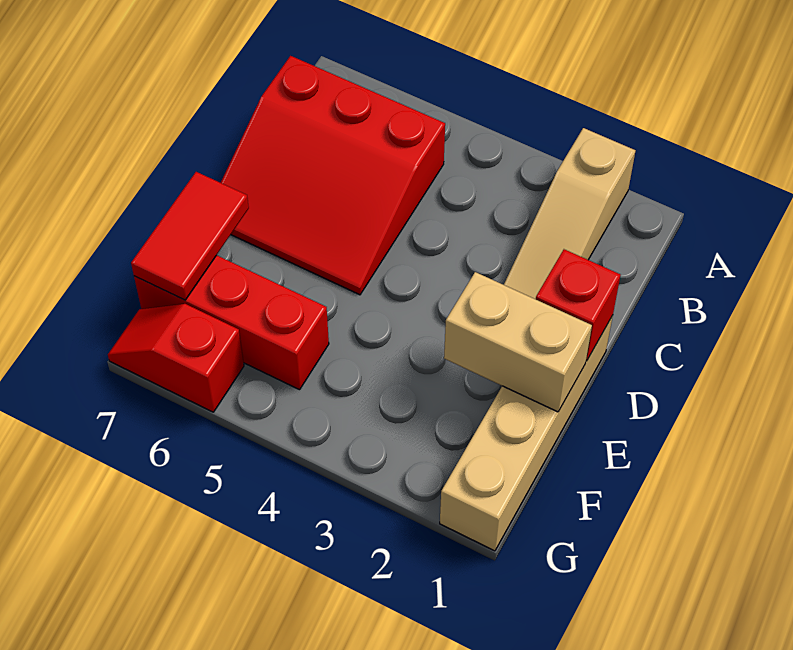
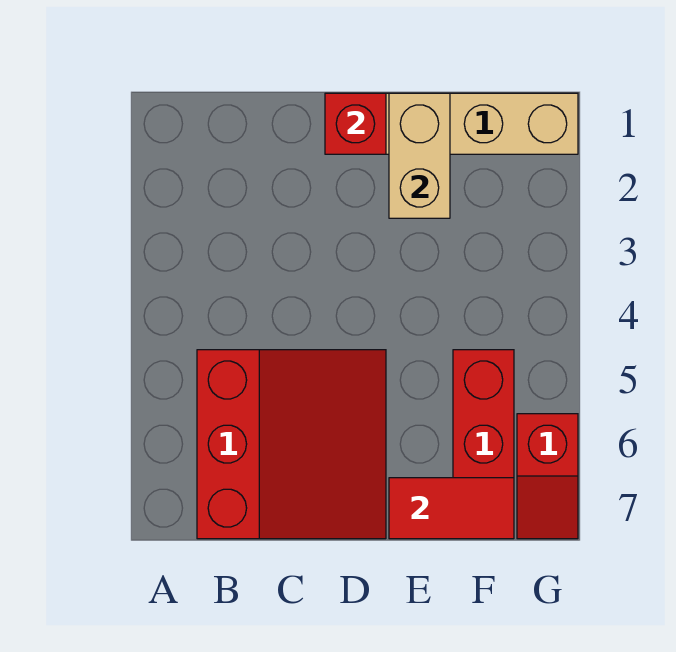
tan 1x3 slope [504,128,636,299] -> none

